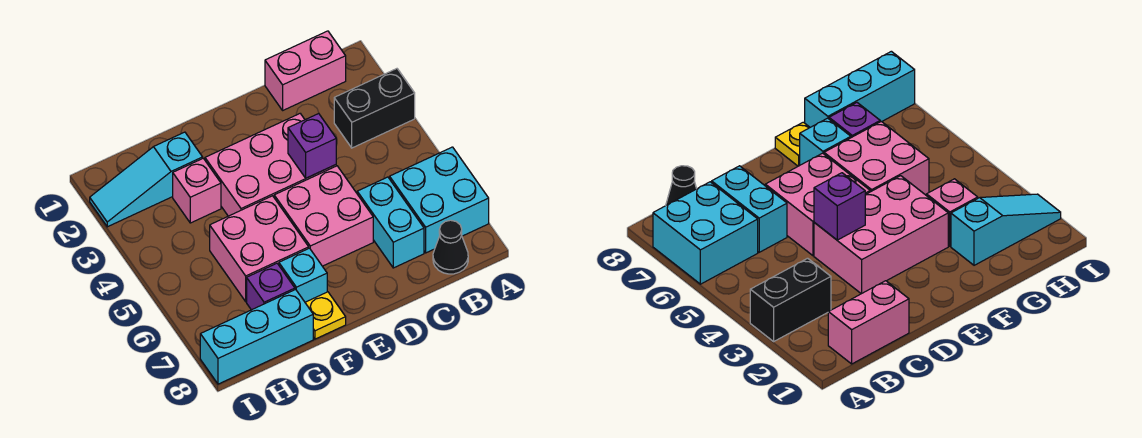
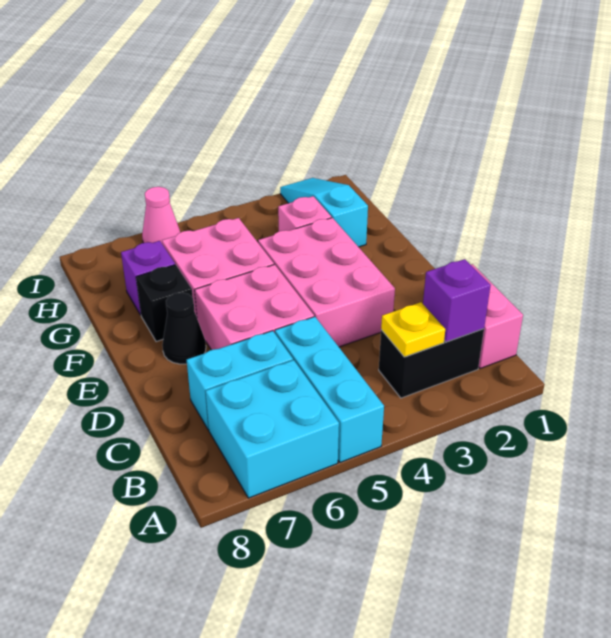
black 1x2 brick [334,69,415,148] -> black 1x2 brick turned to [379,329,484,398]
black 1x1 cone [433,220,468,274] -> black 1x1 cone moved to [162,293,206,364]
purple 1x1 brick [288,114,336,178] -> purple 1x1 brick moved to [423,259,491,342]
cyan 1x1 brick [279,248,327,302] -> black 1x1 brick [136,265,193,342]
yellow 1x1 plate [305,292,346,339] -> yellow 1x1 plate moved to [381,302,445,357]
cyan 1x3 brick [200,289,313,384] -> cyan 1x3 brick moved to [275,317,384,462]
none -> pink 1x1 cone [142,187,180,243]

